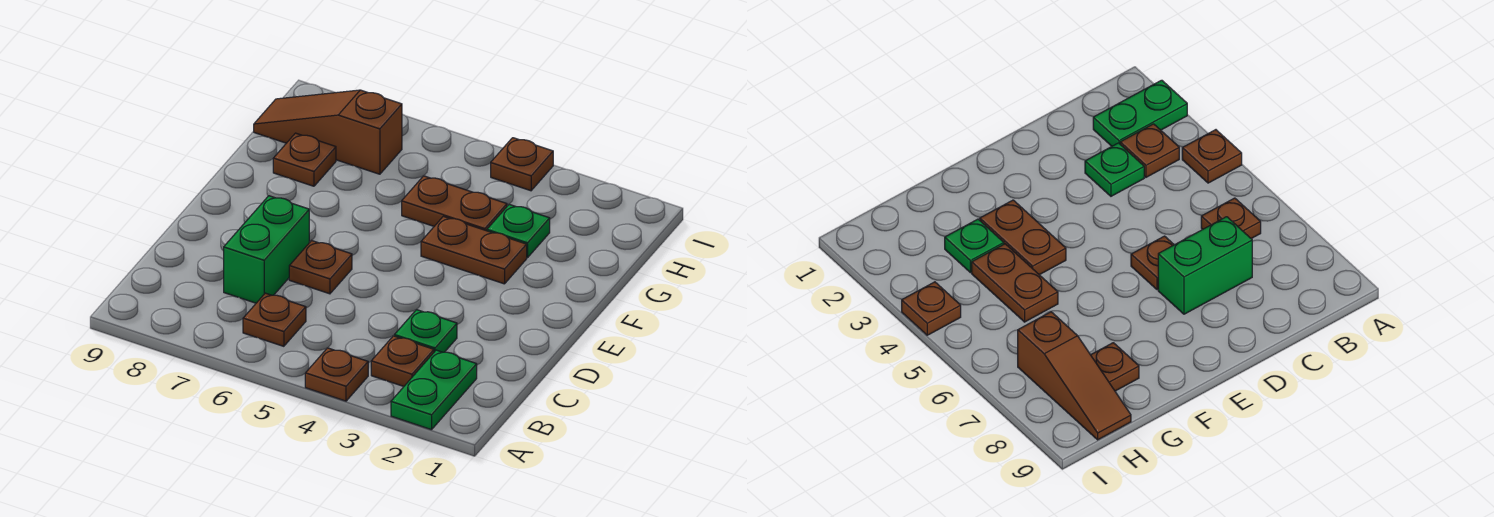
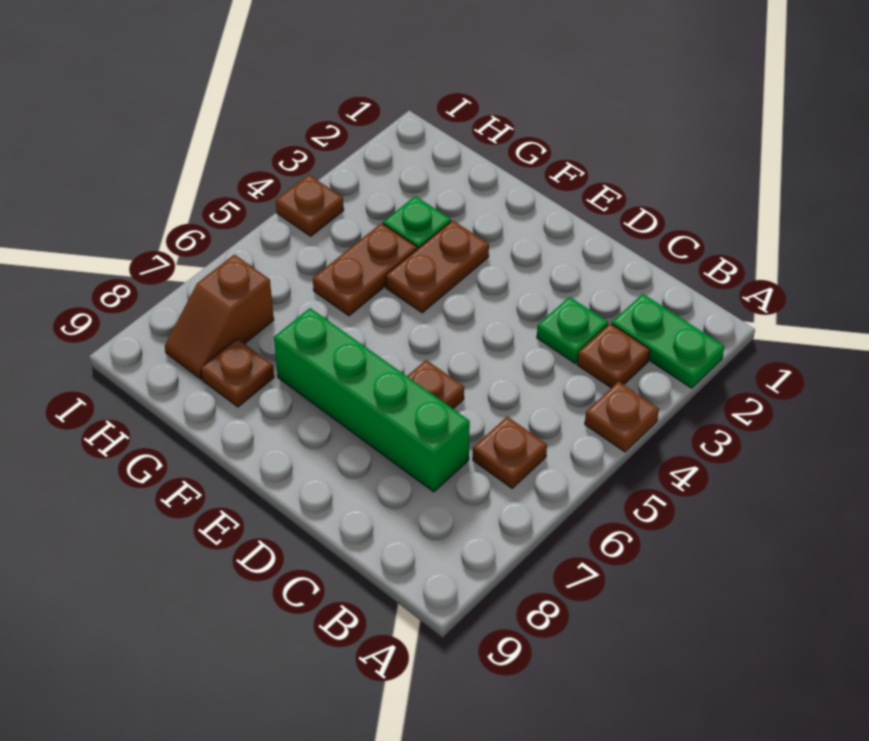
green 1x2 brick [224,196,309,303] -> green 1x4 brick [274,308,470,492]
brown 1x3 slope [254,90,402,174] -> brown 1x2 slope [165,255,274,379]

